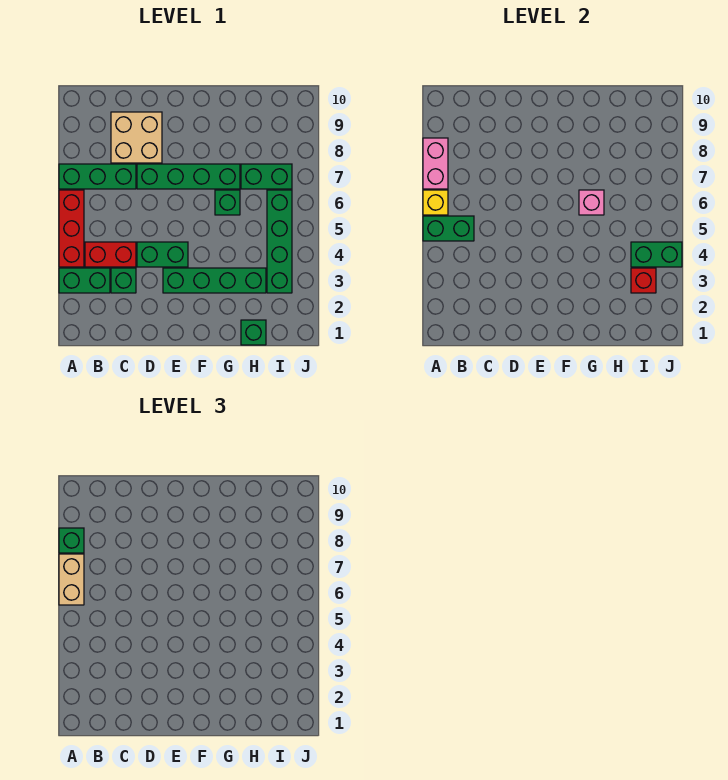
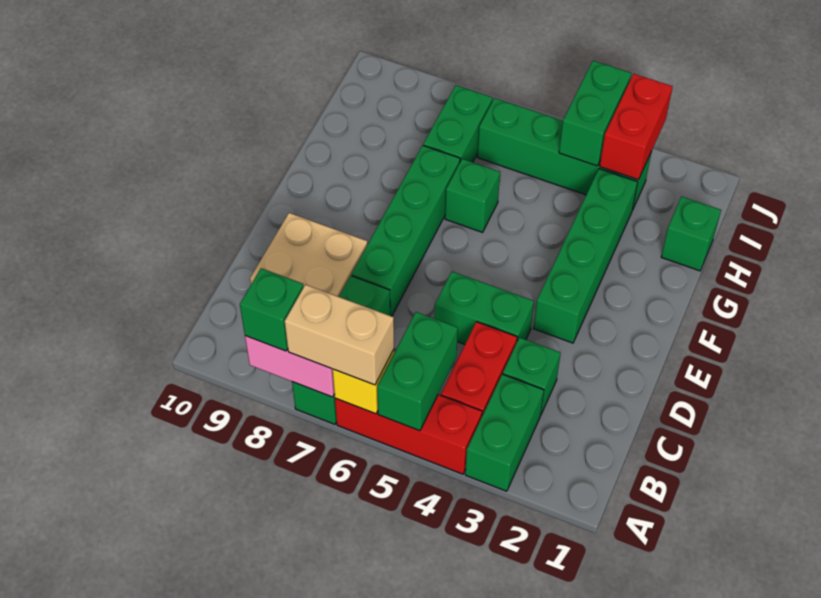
green 1x2 brick [137,242,188,267] -> green 1x2 brick turned to [434,272,534,344]
pink 1x1 brick [579,190,604,215] -> none
red 1x1 brick [631,268,656,293] -> red 1x2 brick [600,74,673,180]

